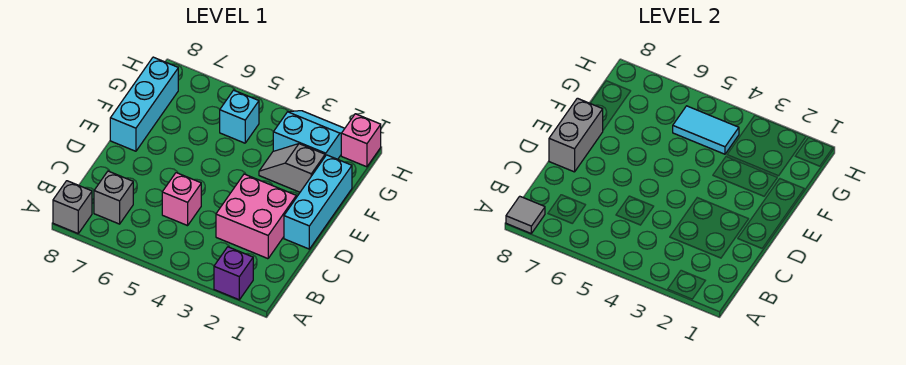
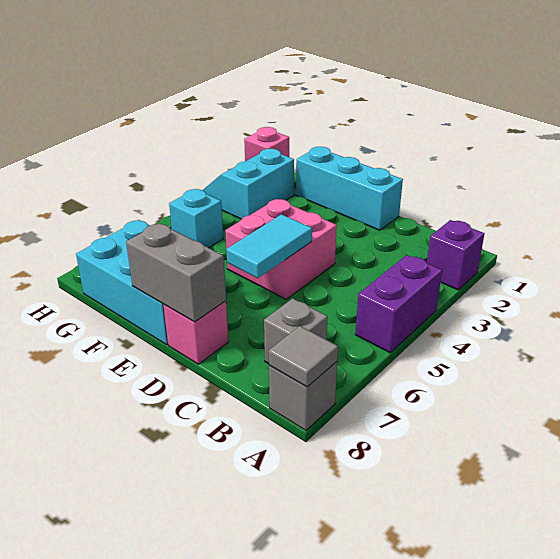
none -> purple 1x2 brick [355,255,442,353]
pink 2x2 brick [216,174,296,259] -> pink 2x2 brick moved to [225,199,337,299]
pink 1x1 brick [162,173,201,226] -> pink 1x1 brick moved to [164,301,228,364]
cyan 1x3 brick [110,57,178,151] -> cyan 2x3 brick [76,220,226,345]
grey 1x2 slope [259,144,325,192] -> none
cyan 1x2 tile [673,106,739,154] -> cyan 1x2 tile moved to [226,214,312,278]

